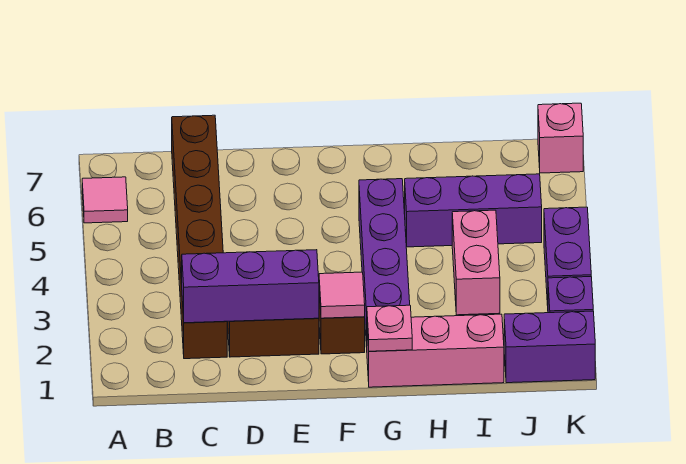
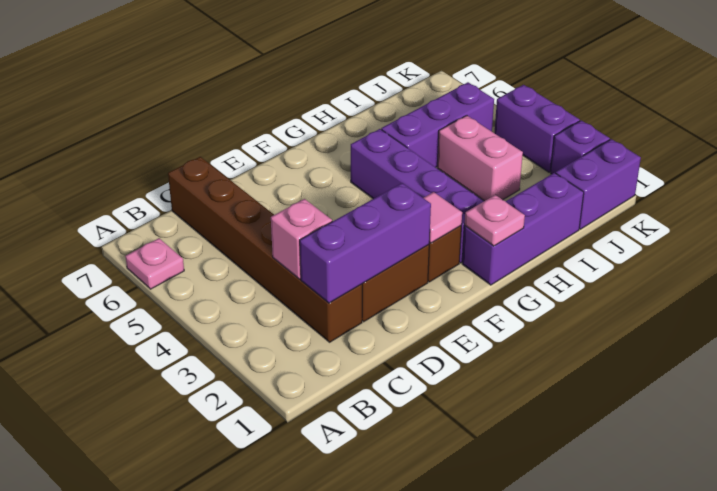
pink 1x1 tile [82,177,128,223] -> pink 1x1 plate [125,238,184,289]
pink 1x3 brick [367,314,504,387] -> purple 1x3 brick [462,173,584,285]
pink 1x1 brick [538,103,583,173] -> pink 1x1 brick moved to [271,199,332,279]

